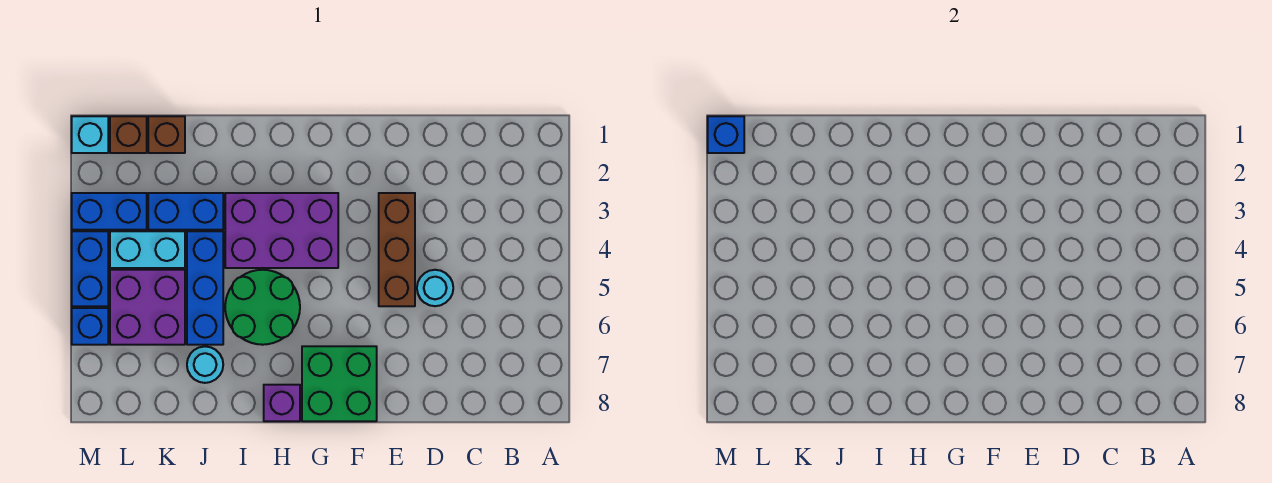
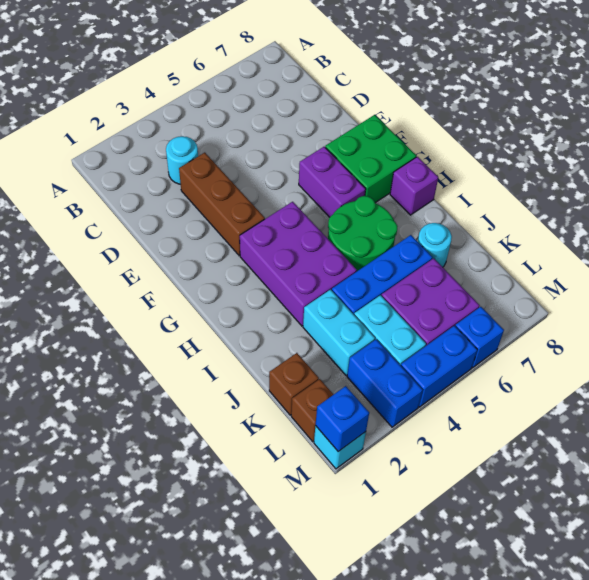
cyan 1x1 round brick [417,270,453,306] -> cyan 1x1 round brick moved to [166,136,198,184]
brown 1x3 brick [379,193,415,306] -> brown 1x3 brick turned to [179,153,265,256]
none -> purple 1x2 brick [299,147,366,217]
blue 1x2 brick [148,193,223,230] -> cyan 1x2 brick [303,290,375,375]

